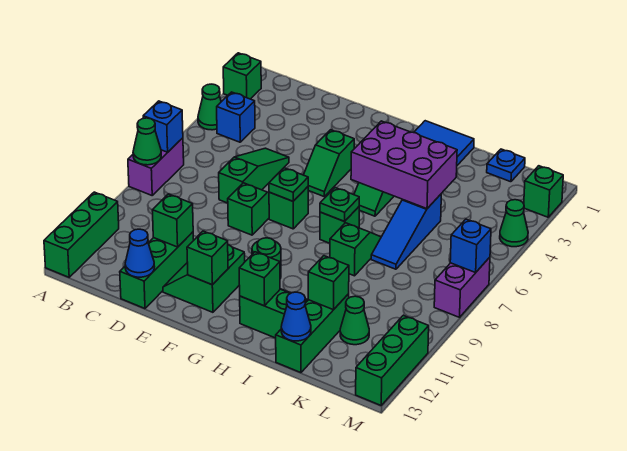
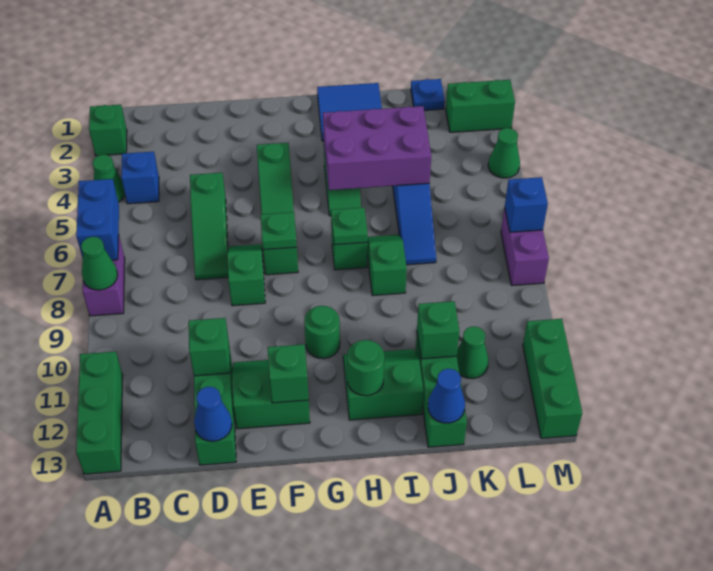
blue 1x1 brick [143,101,183,152] -> blue 1x2 brick [76,179,119,260]
green 1x3 slope [219,148,289,203] -> green 1x3 slope turned to [190,173,228,280]
green 2x2 slope [163,245,245,312] -> green 2x2 slope turned to [232,360,310,429]
green 1x1 brick [239,252,280,306] -> green 1x1 round brick [347,340,384,396]
green 1x1 brick [524,166,563,217] -> green 1x2 brick [446,80,515,132]

